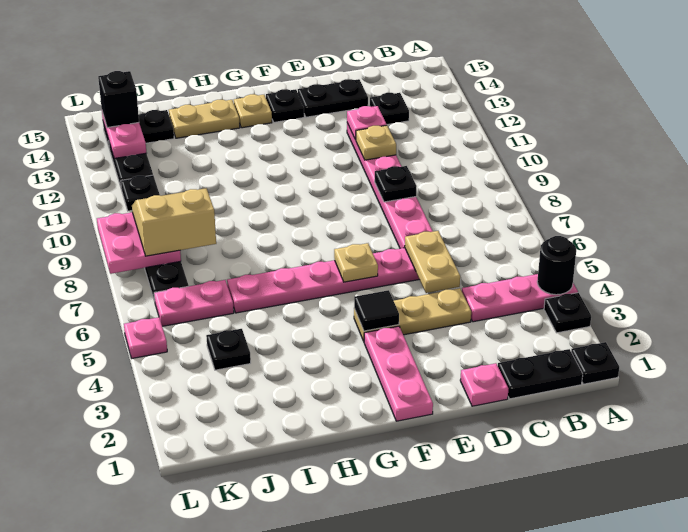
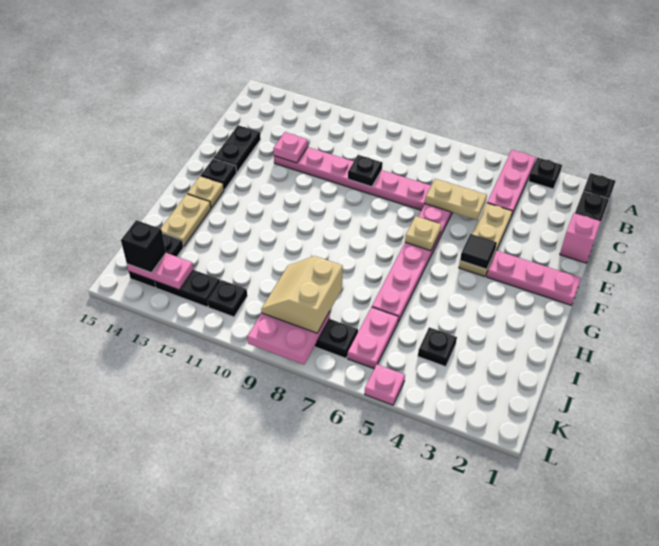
black 1x1 round brick [537,236,576,295] -> none
black 1x1 plate [370,93,409,125] -> none
pink 1x1 plate [460,363,508,406] -> pink 1x1 brick [560,213,601,263]
tan 1x1 plate [356,125,396,160] -> none

